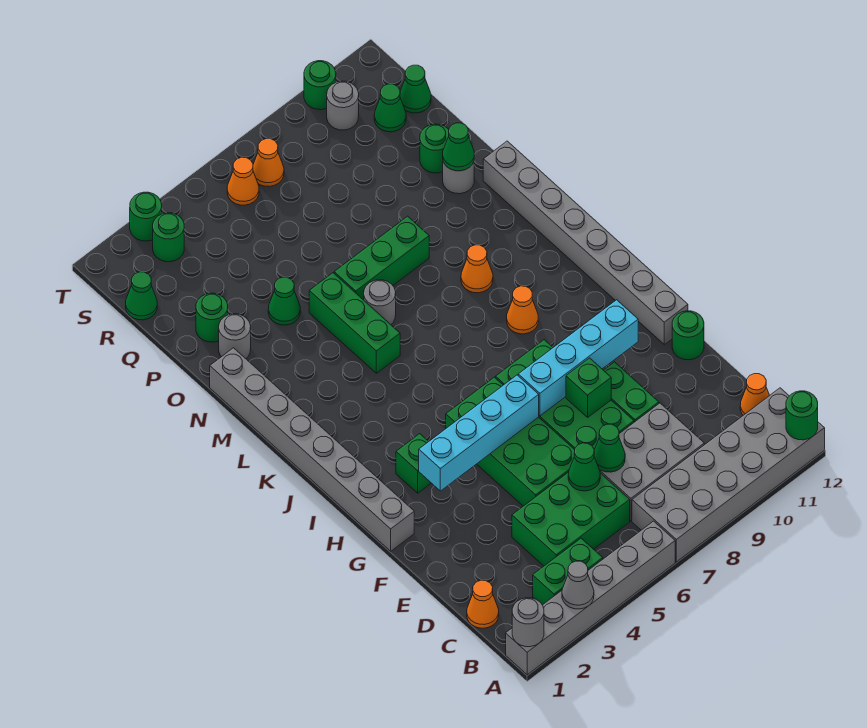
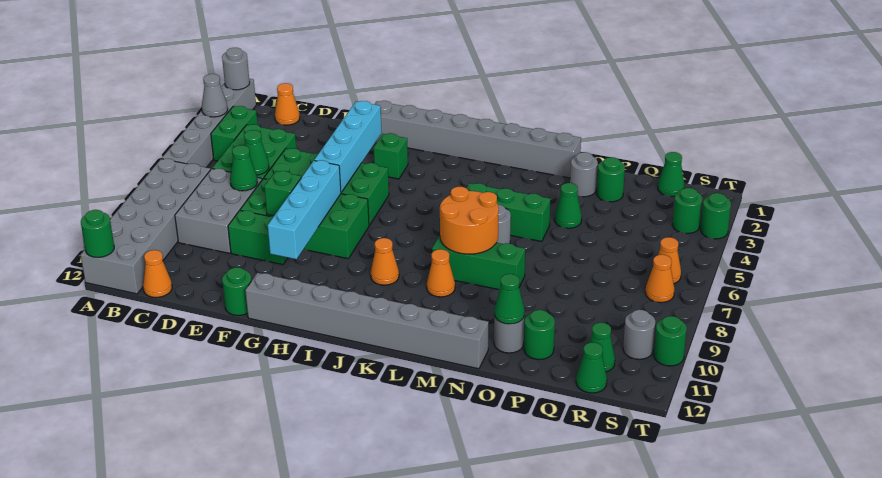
none -> orange 2x2 round brick [440,187,499,254]
green 1x3 brick [334,216,429,300] -> green 1x3 brick turned to [432,235,525,290]

